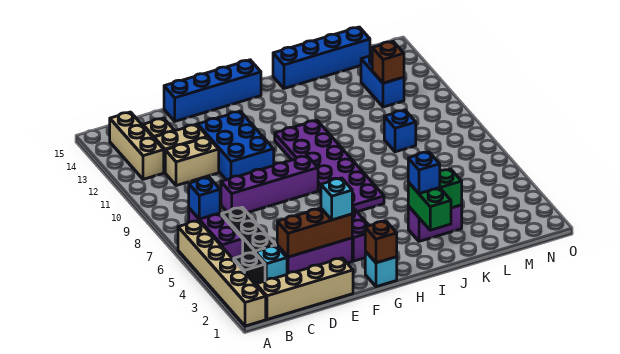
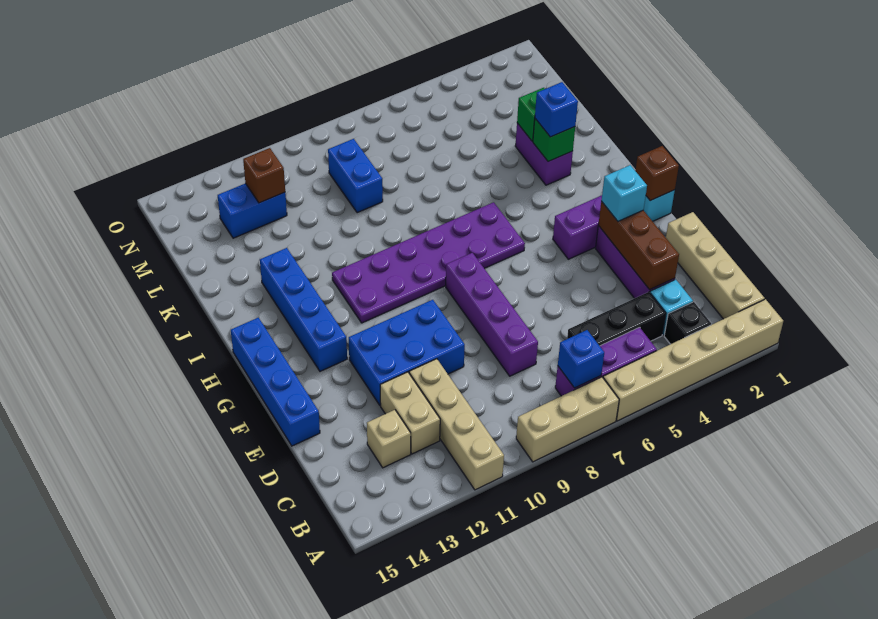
tan 1x3 brick [110,112,164,179] -> tan 1x3 brick moved to [516,377,619,462]
tan 1x2 brick [165,137,219,186] -> tan 1x4 brick [409,359,504,490]
green 1x2 brick [408,182,451,230] -> green 1x1 brick [533,119,575,162]
blue 1x4 brick [273,27,370,89] -> blue 1x4 brick moved to [260,248,347,371]
blue 1x1 brick [384,110,416,152] -> blue 1x2 brick [328,139,383,213]

